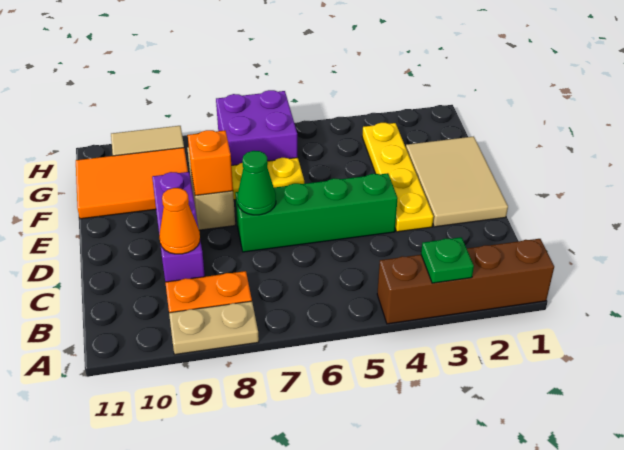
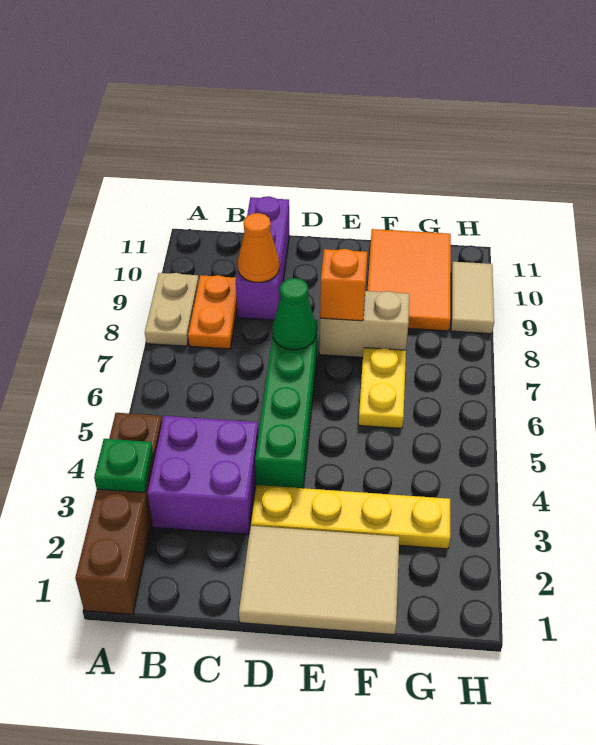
purple 1x3 brick [152,172,205,282] -> purple 1x3 brick turned to [236,196,289,320]
purple 2x2 brick [216,90,298,165] -> purple 2x2 brick moved to [148,416,258,534]

